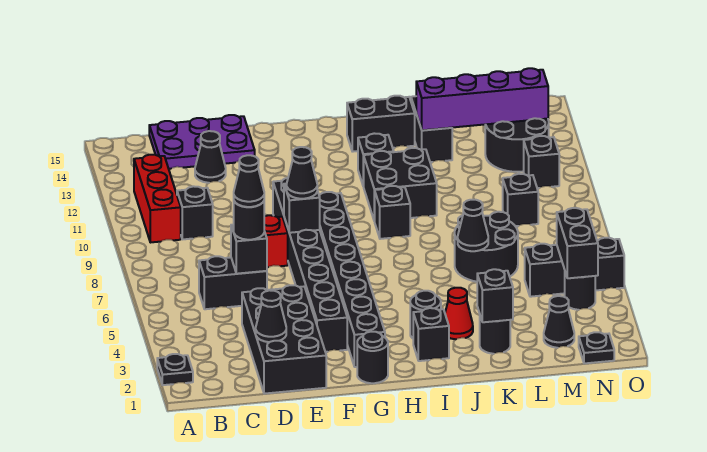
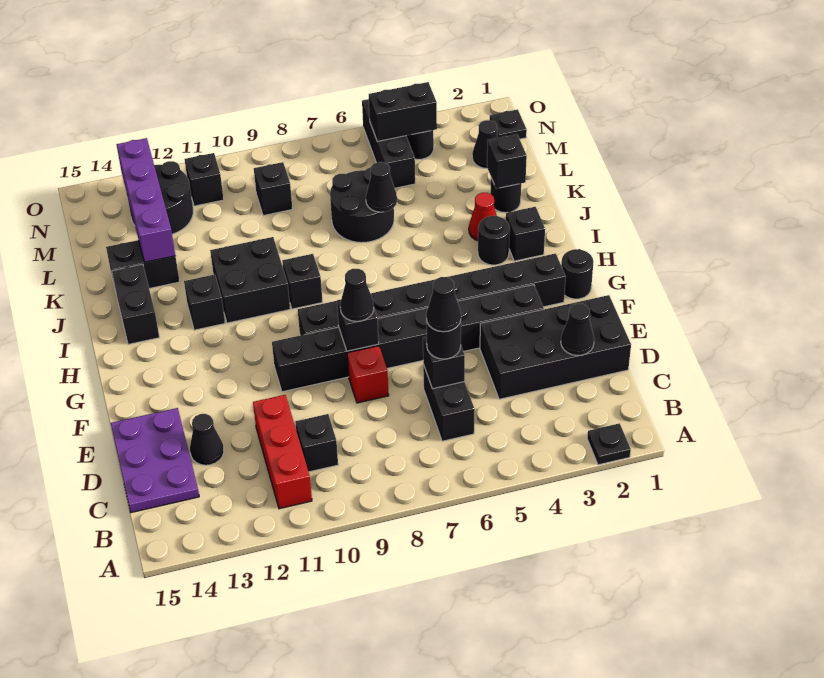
red 1x3 brick [134,155,181,243] -> red 1x3 brick turned to [253,395,312,509]

